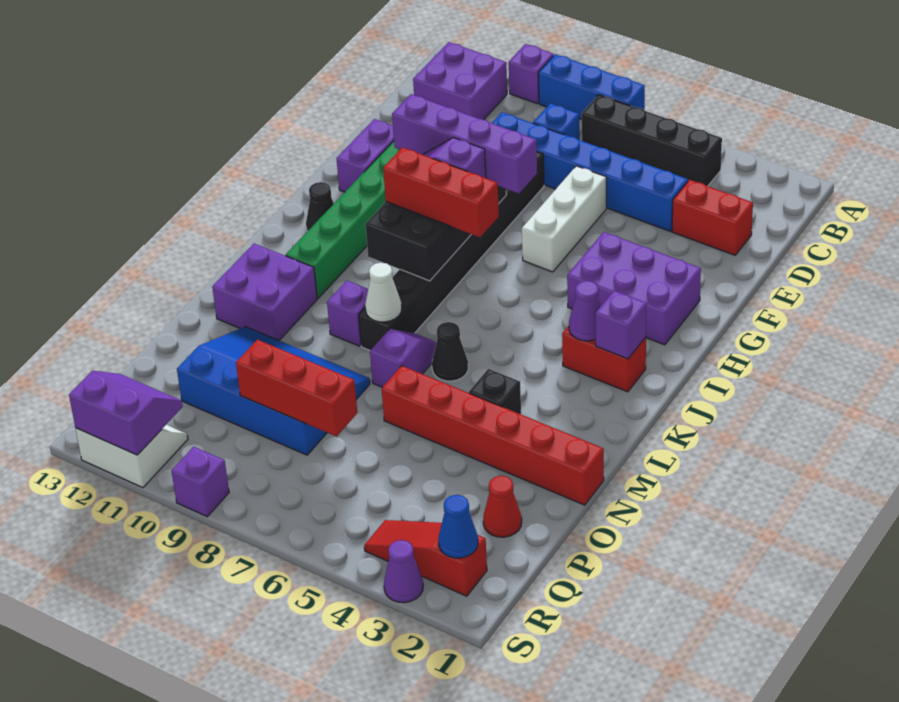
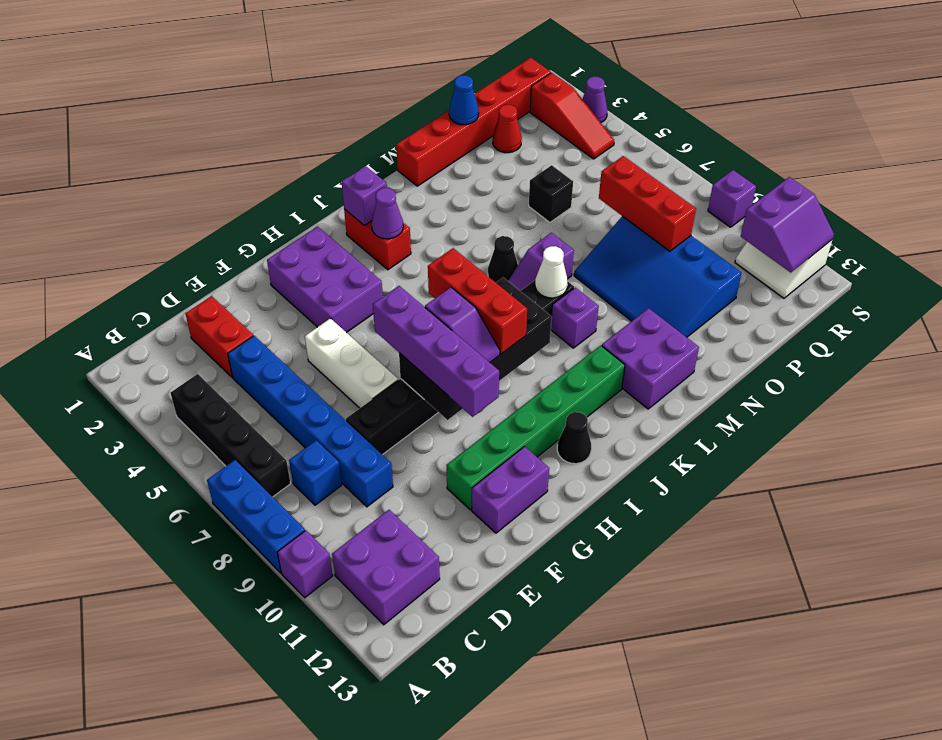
white 1x3 brick [522,166,606,272] -> white 1x3 brick turned to [305,318,398,408]
black 1x1 brick [469,369,521,414] -> black 1x1 brick moved to [529,165,573,222]
red 1x6 brick [382,366,604,505] -> red 1x6 brick turned to [396,58,551,186]
blue 1x1 cone [438,495,478,558] -> blue 1x1 cone moved to [449,75,479,125]
purple 2x2 slope [69,371,183,455] -> purple 2x2 slope turned to [741,177,834,273]

